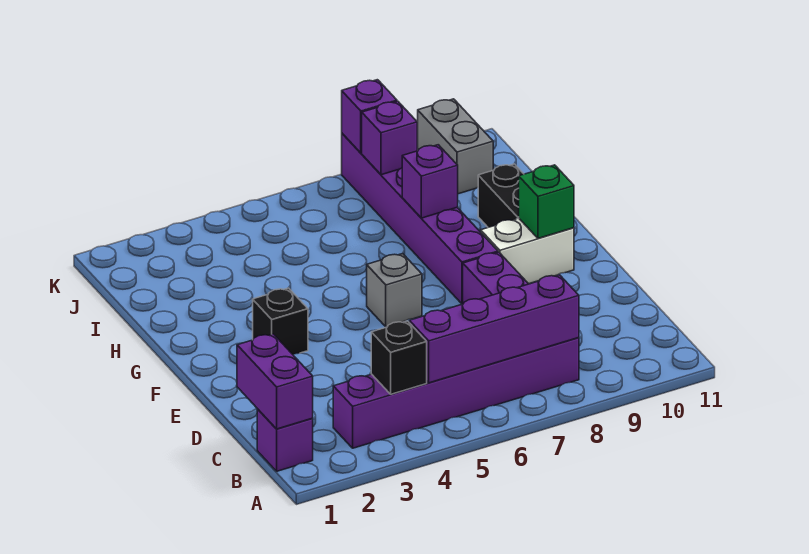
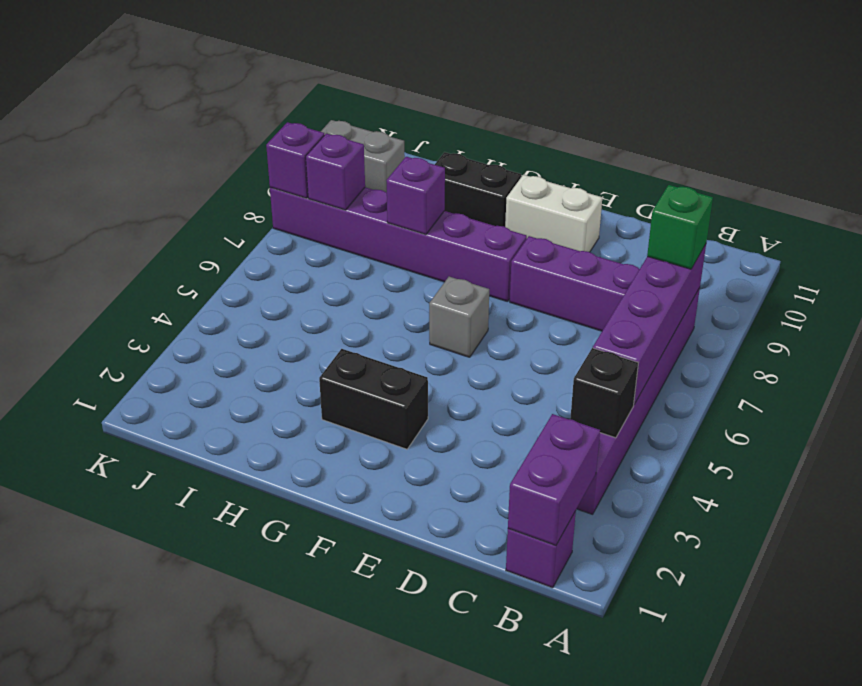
purple 1x2 brick [237,334,313,429] -> purple 1x2 brick turned to [508,414,600,545]
black 1x1 brick [253,288,308,354] -> black 1x2 brick [319,349,428,449]
white 1x2 brick [481,218,574,284] -> white 1x2 brick turned to [505,175,602,252]
green 1x1 brick [519,165,574,238] -> green 1x1 brick moved to [647,185,713,269]

